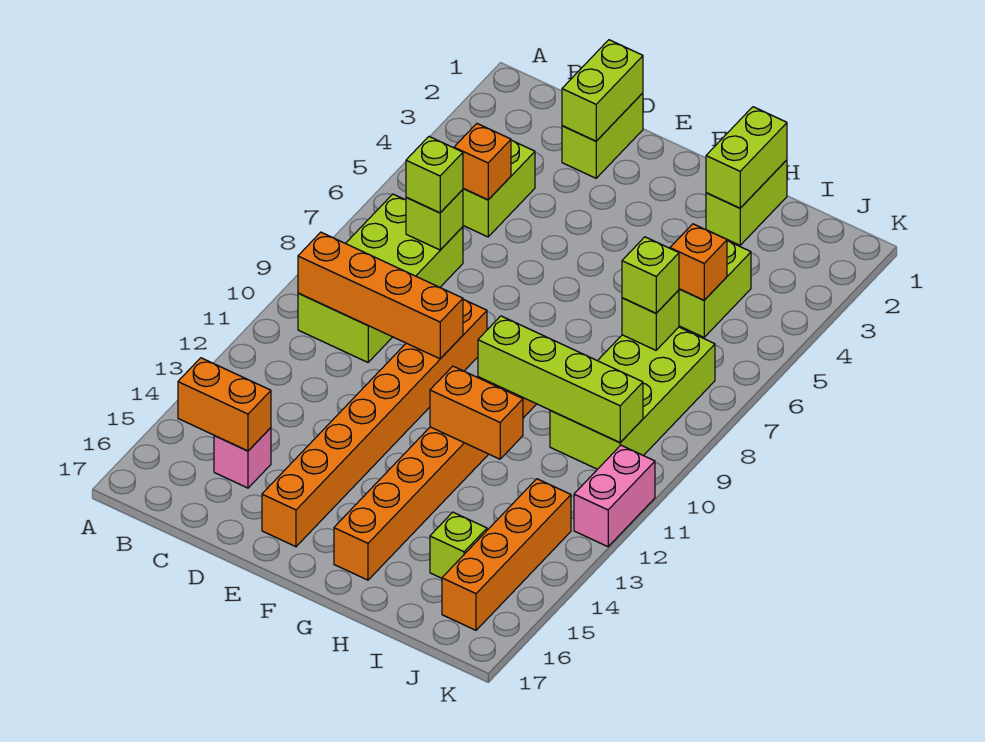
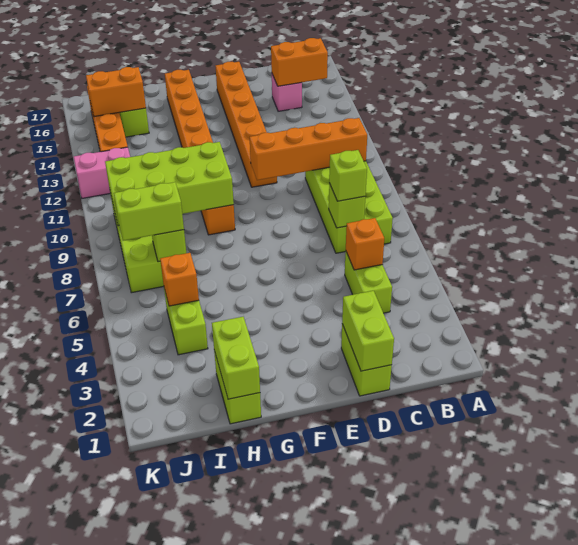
orange 1x8 brick [262,300,487,547] -> orange 1x6 brick [216,62,277,187]
lime 1x4 brick [478,316,643,443] -> lime 2x4 brick [105,142,234,226]
orange 1x2 brick [430,366,523,459] -> orange 1x2 brick moved to [86,67,146,117]
lime 1x1 brick [622,237,679,313] -> lime 1x2 brick [114,182,184,241]
pink 1x2 brick [574,445,655,547] -> pink 1x2 brick turned to [74,147,130,198]

